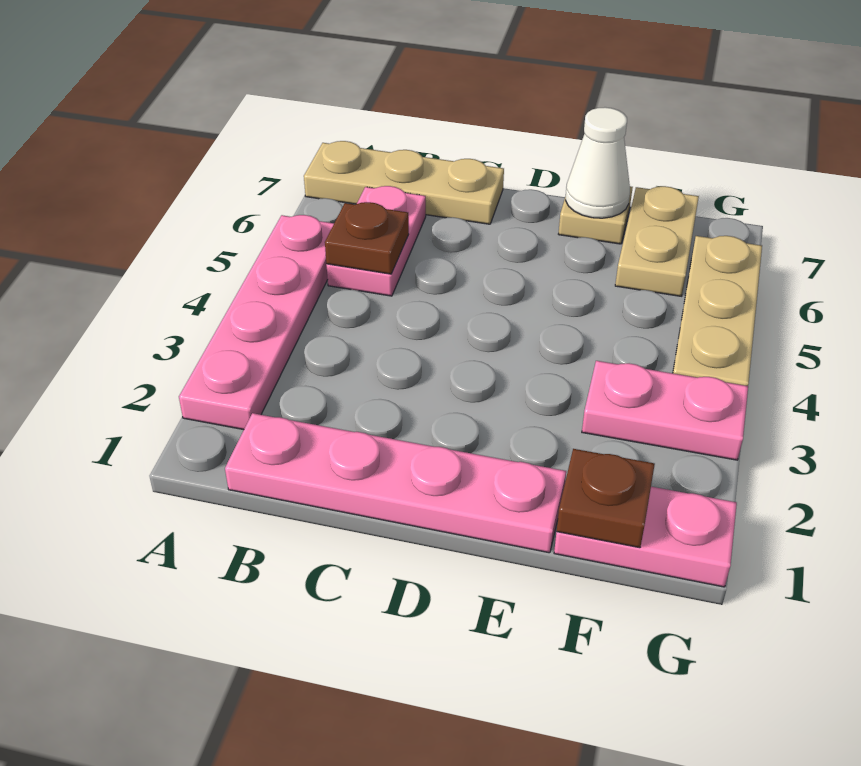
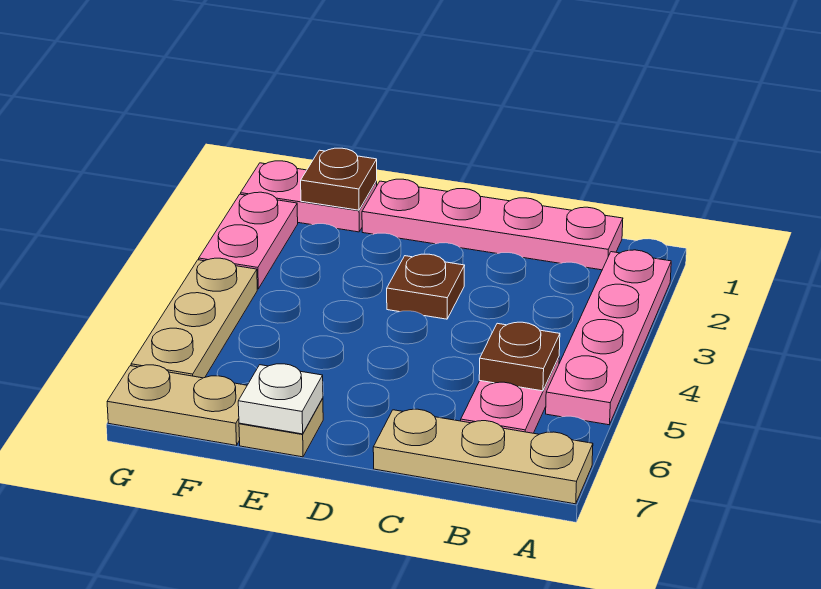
none -> brown 1x1 plate [387,254,465,319]
white 1x1 cone [566,107,630,218] -> white 1x1 plate [238,364,323,434]
pink 1x2 plate [582,361,748,460] -> pink 1x2 plate turned to [199,192,298,289]
tan 1x2 plate [615,186,699,296] -> tan 1x2 plate turned to [107,365,247,445]

